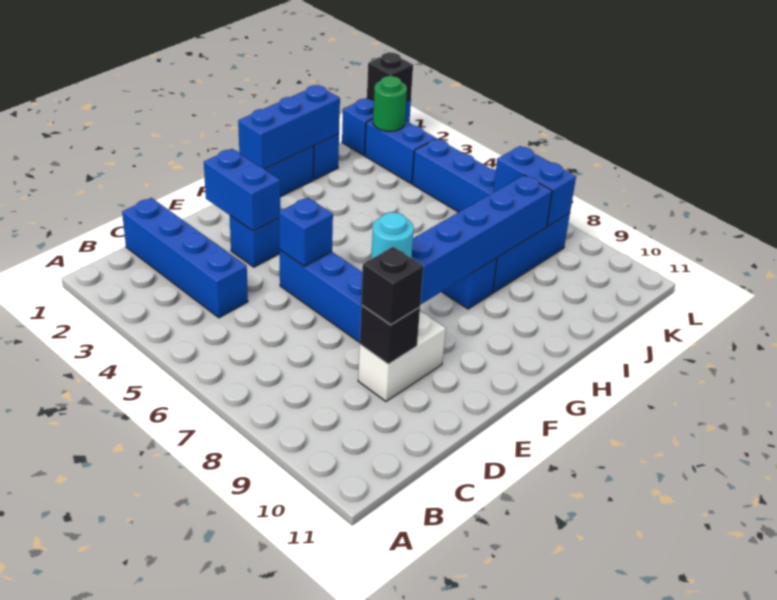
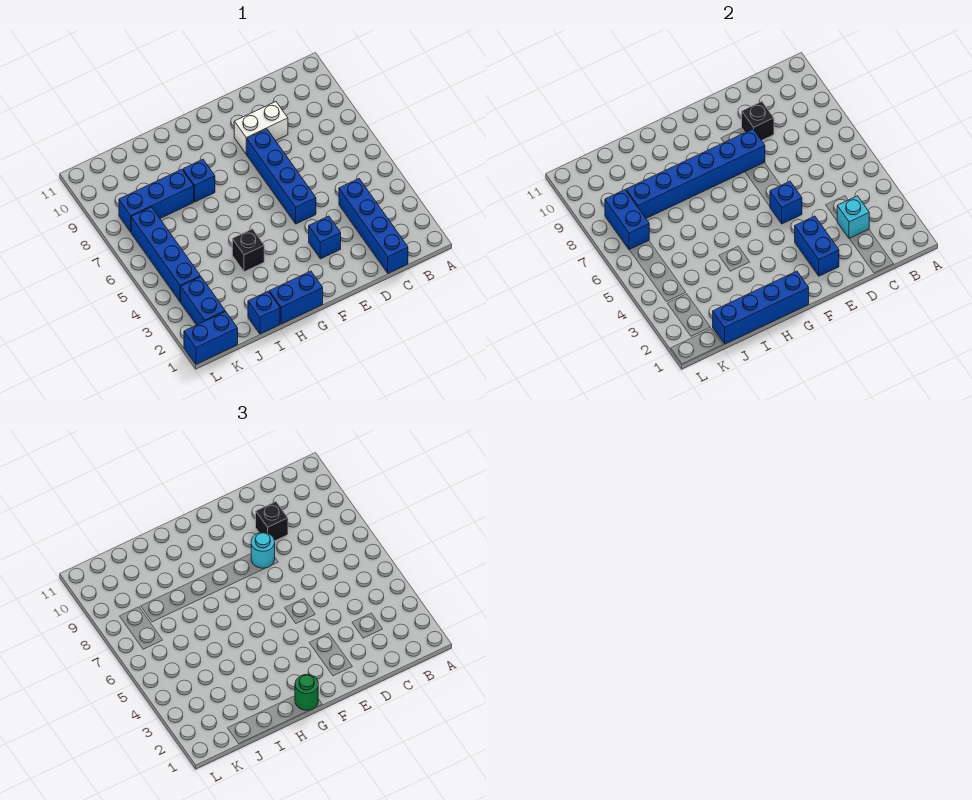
none -> cyan 1x1 brick [837,196,869,239]
blue 1x3 brick [238,85,340,169] -> blue 1x4 brick [713,271,809,344]
green 1x1 round brick [373,76,407,131] -> green 1x1 round brick moved to [295,675,318,710]
black 1x1 brick [367,52,413,101] -> black 1x1 brick moved to [232,229,264,272]

